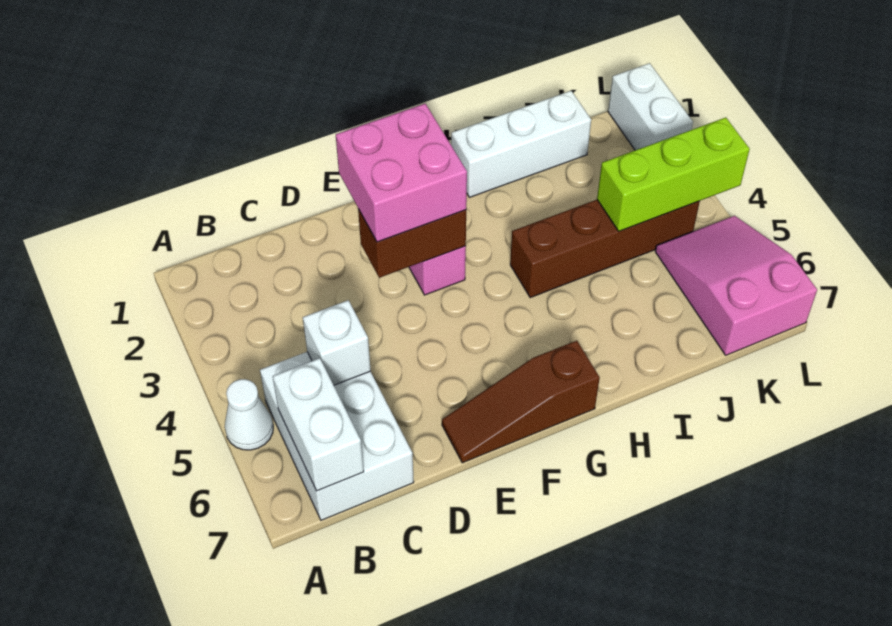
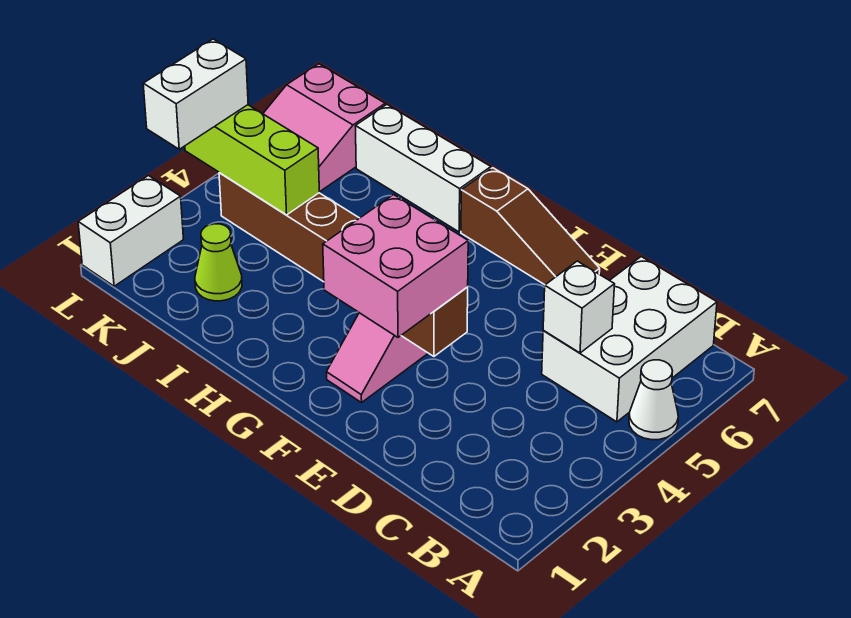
white 1x2 brick [273,358,364,491] -> white 1x2 brick moved to [143,39,248,149]
white 1x3 brick [451,91,591,197] -> white 1x3 brick moved to [355,105,491,232]
none -> lime 1x1 cone [195,224,242,301]

